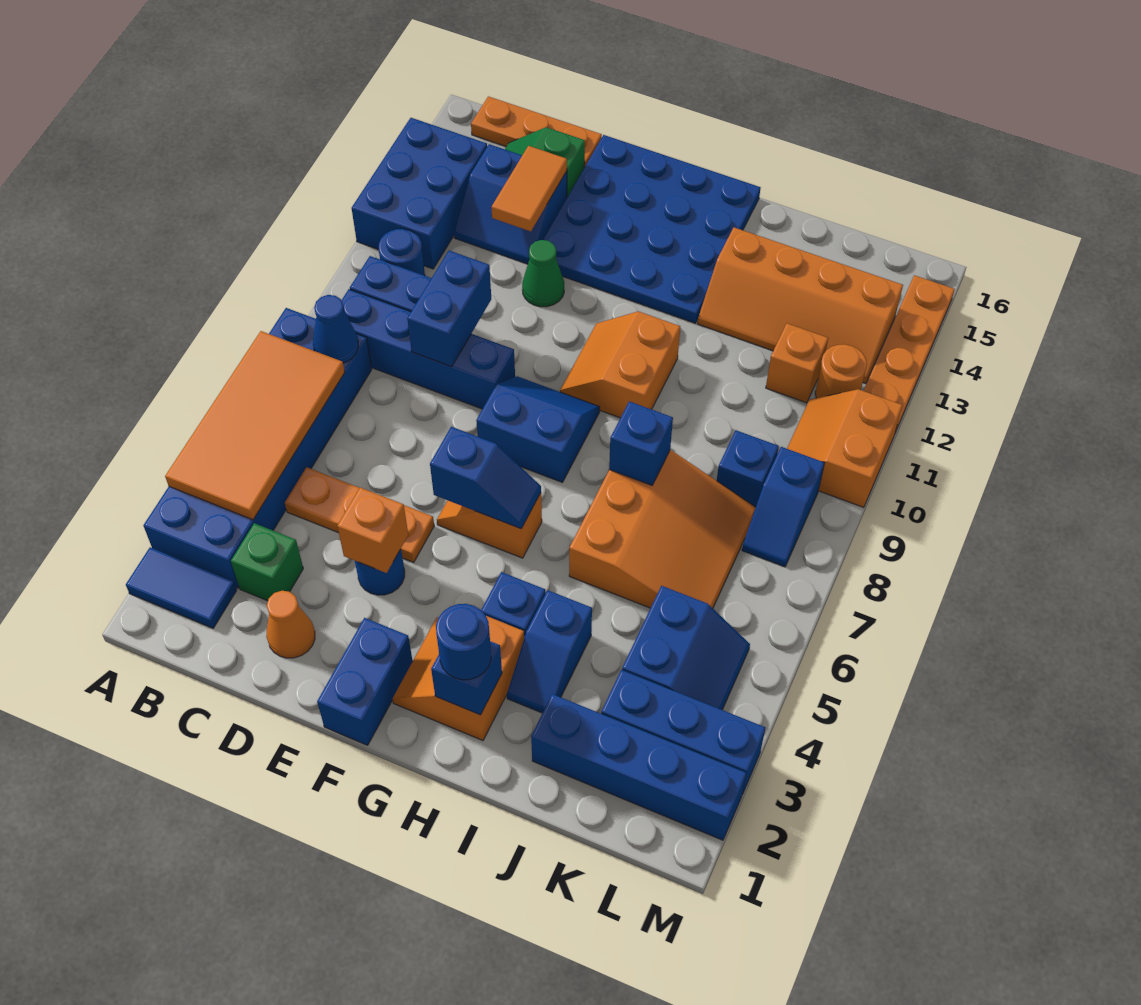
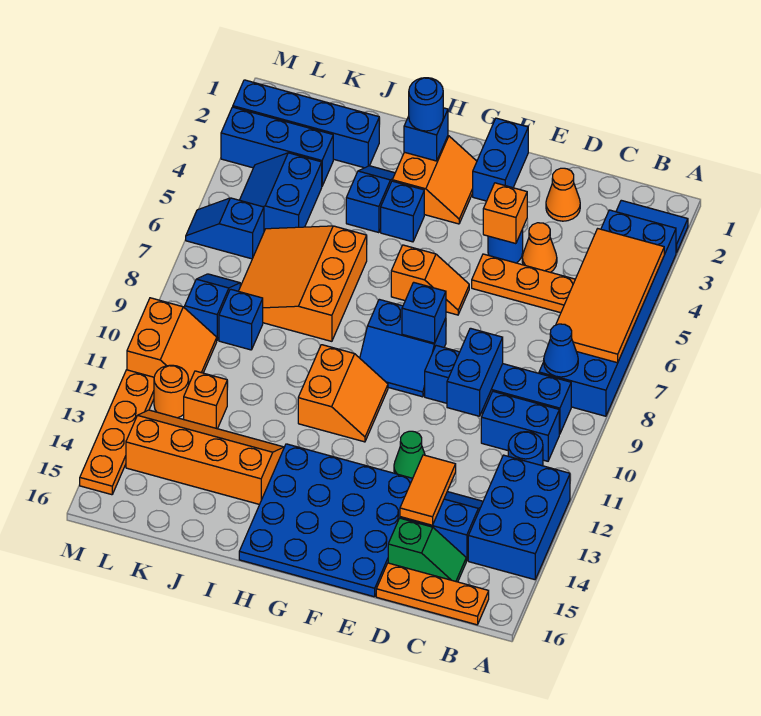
green 1x1 brick [231,523,303,601] -> none
none -> orange 1x1 cone [522,223,557,272]
blue 1x2 slope [430,427,541,529] -> blue 1x2 slope moved to [186,198,264,259]
blue 1x1 brick [609,401,673,485] -> blue 1x1 brick moved to [402,282,446,343]

